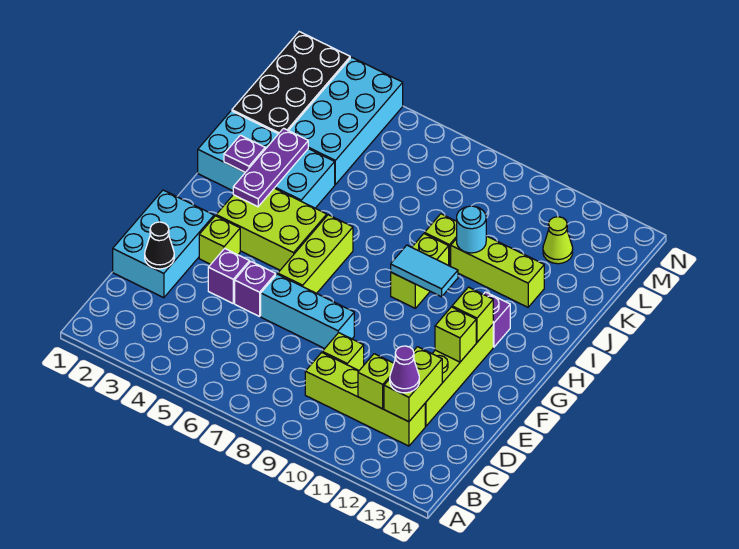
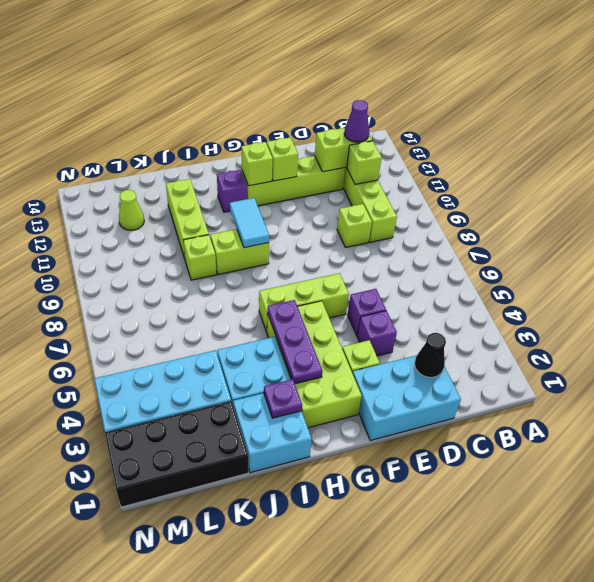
cyan 1x3 brick [261,274,354,349] -> none
lime 2x3 brick [216,188,327,270] -> lime 2x4 brick [267,301,362,428]
purple 1x3 plate [233,128,308,207] -> purple 1x3 plate turned to [268,300,323,384]
cyan 1x1 round brick [457,206,486,253] -> none

